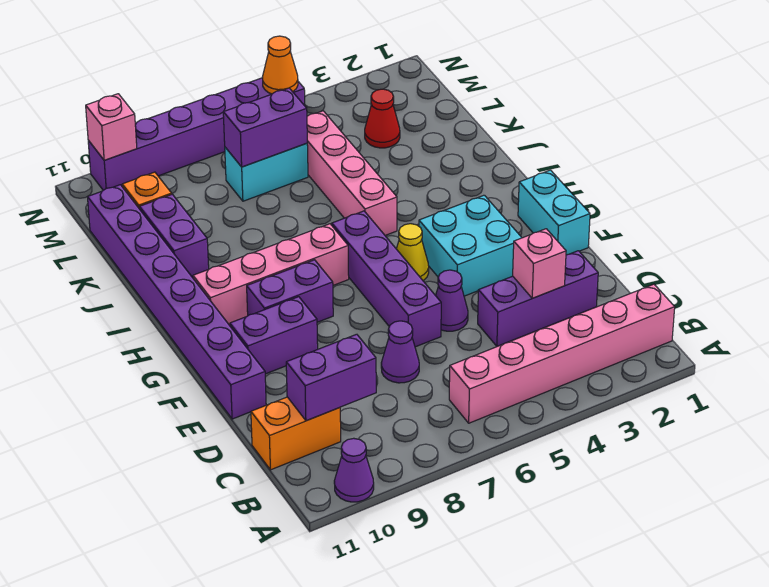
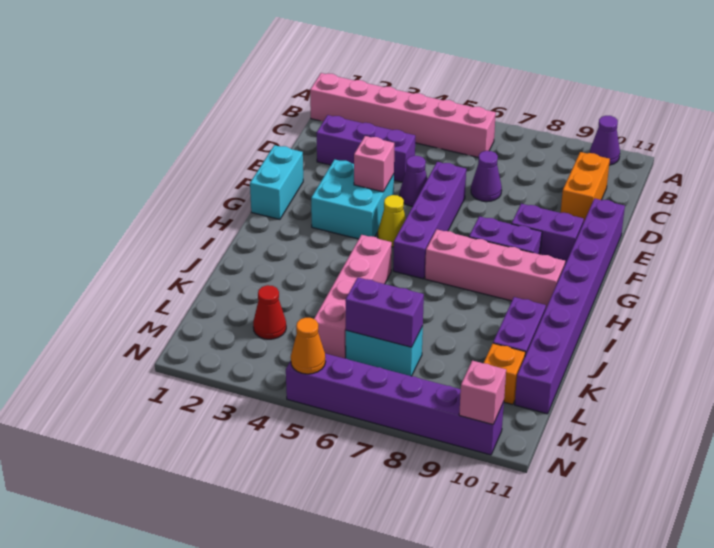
purple 1x2 brick [286,334,376,421] -> none
orange 1x2 brick [251,397,341,470] -> orange 1x2 brick turned to [561,152,610,223]
pink 1x1 brick [513,229,566,298] -> pink 1x1 brick moved to [354,136,394,192]

